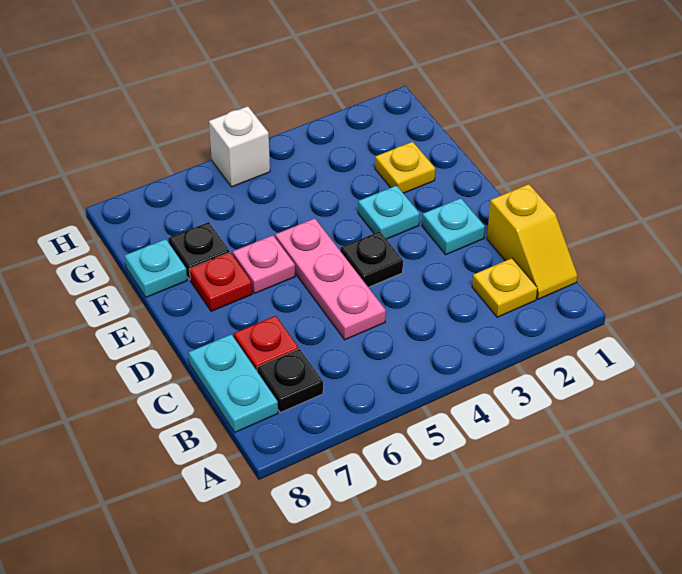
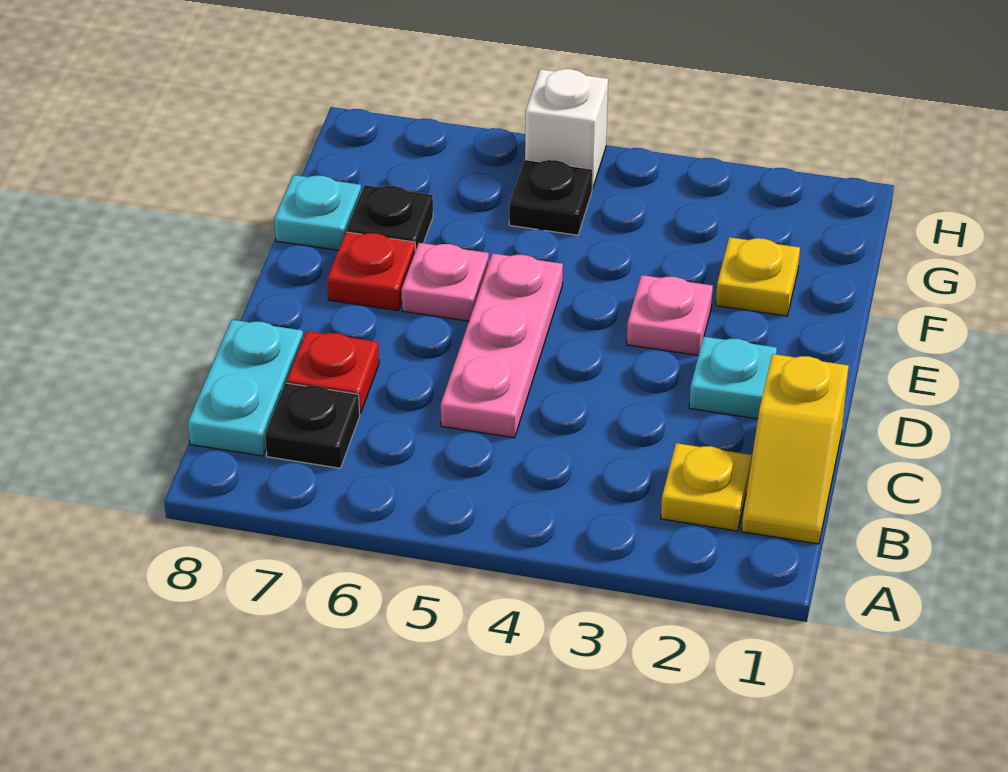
black 1x1 plate [340,231,403,287] -> black 1x1 plate moved to [509,160,593,235]
cyan 1x1 plate [358,185,420,239] -> pink 1x1 plate [627,275,713,355]

